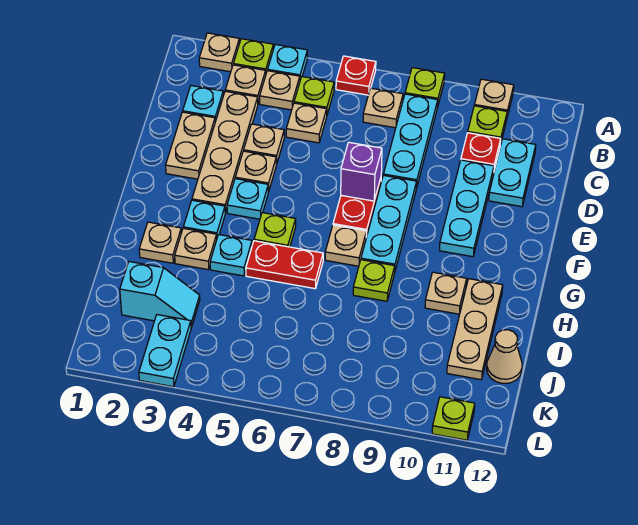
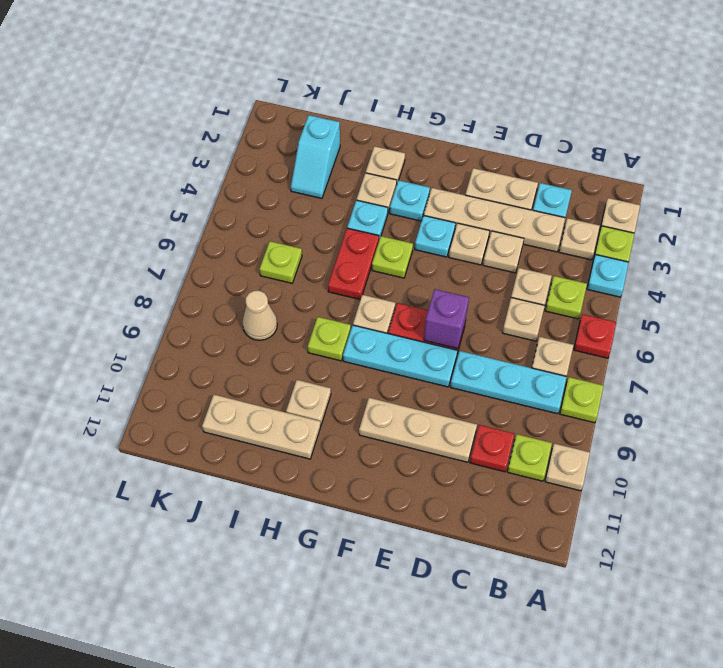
tan 1x1 plate [260,71,300,110] -> tan 1x1 plate moved to [502,298,545,341]
cyan 1x2 plate [489,139,536,207] -> none
cyan 1x3 plate [440,160,494,257] -> tan 1x3 plate [359,398,477,462]
tan 1x1 cone [487,330,522,384] -> tan 1x1 cone moved to [242,291,277,340]
cyan 1x2 plate [139,315,191,387] -> none
lime 1x1 plate [432,397,475,440] -> lime 1x1 plate moved to [259,241,302,283]

